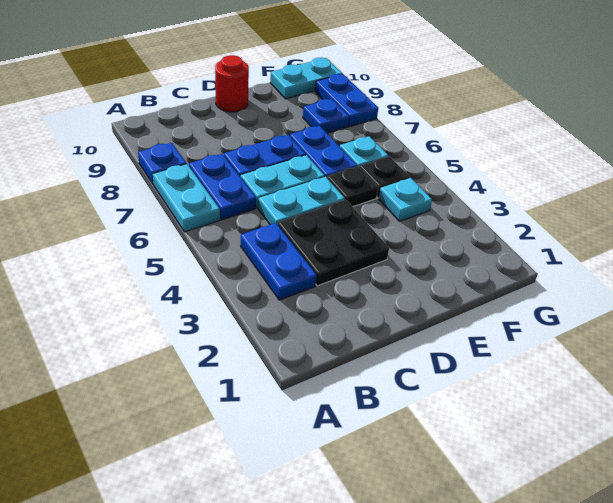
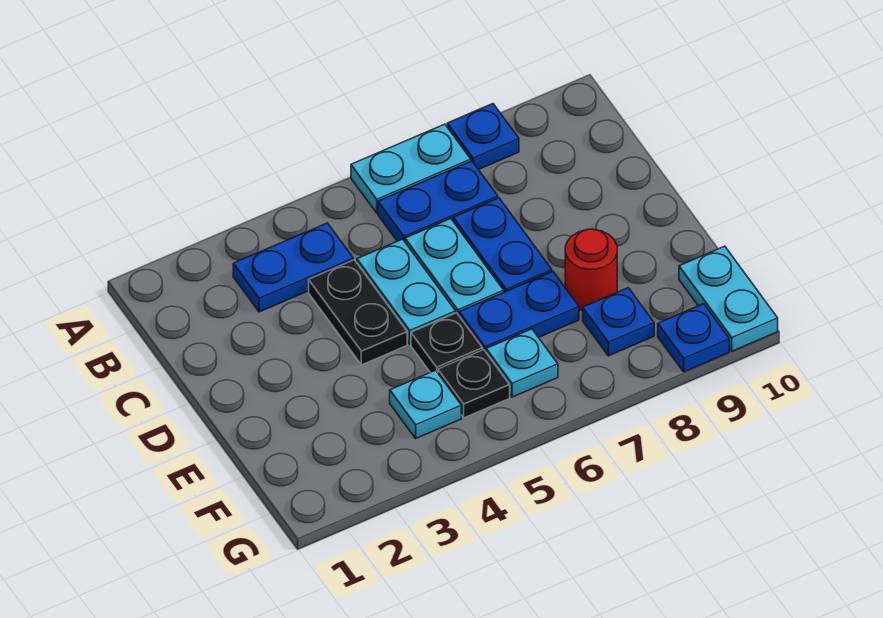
black 2x2 plate [278,200,389,286] -> black 1x2 plate [309,260,407,365]
red 1x1 round brick [215,55,249,112] -> red 1x1 round brick moved to [565,229,617,311]
blue 1x2 plate [315,74,378,127] -> blue 1x1 plate [658,304,729,372]

